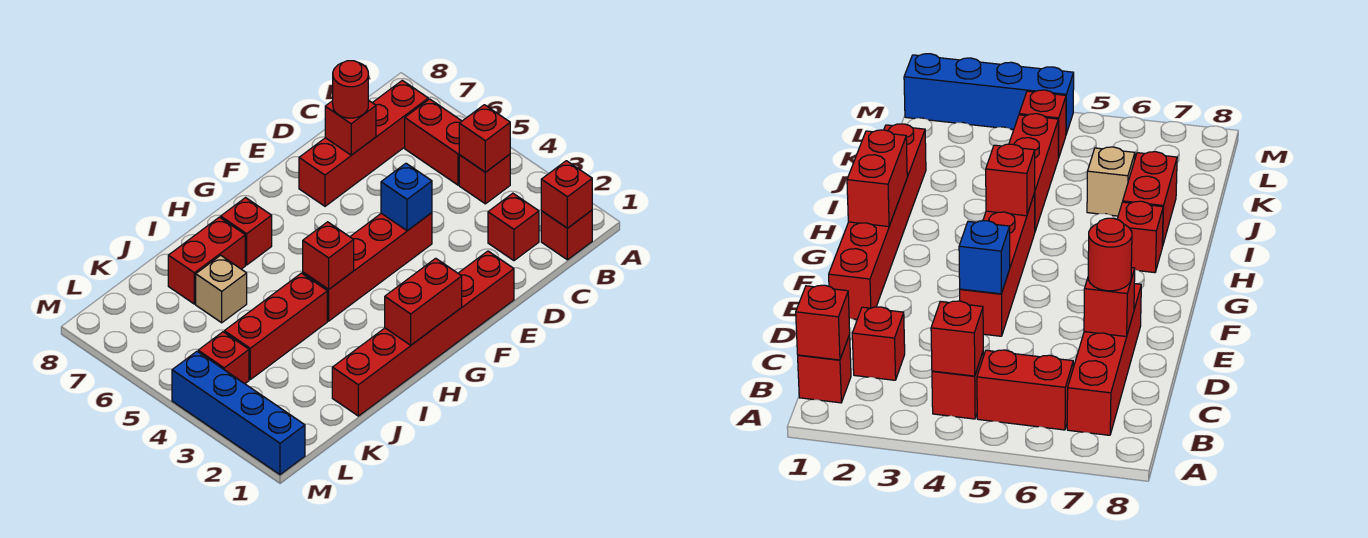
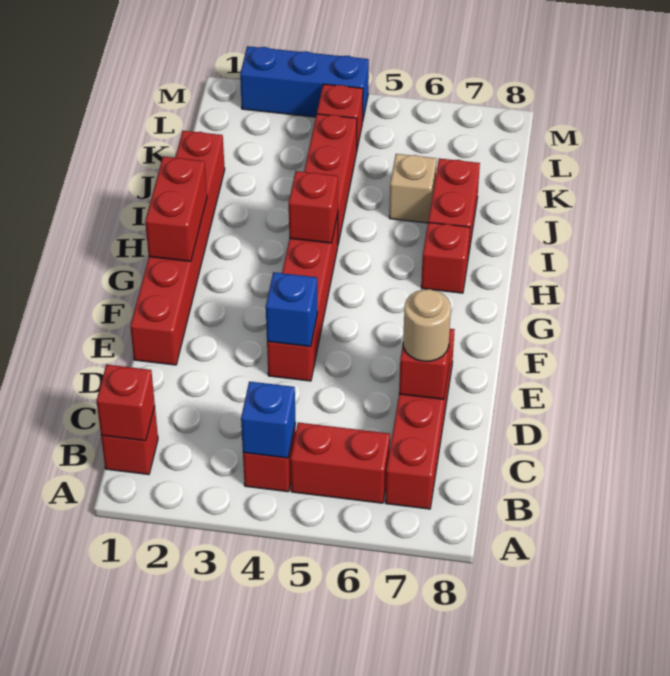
red 1x1 brick [459,105,510,172] -> blue 1x1 brick [241,381,295,458]
red 1x1 brick [488,193,539,261] -> none
red 1x1 round brick [333,61,368,118] -> tan 1x1 round brick [403,289,451,361]
blue 1x4 brick [172,351,305,475] -> blue 1x3 brick [240,46,369,122]

